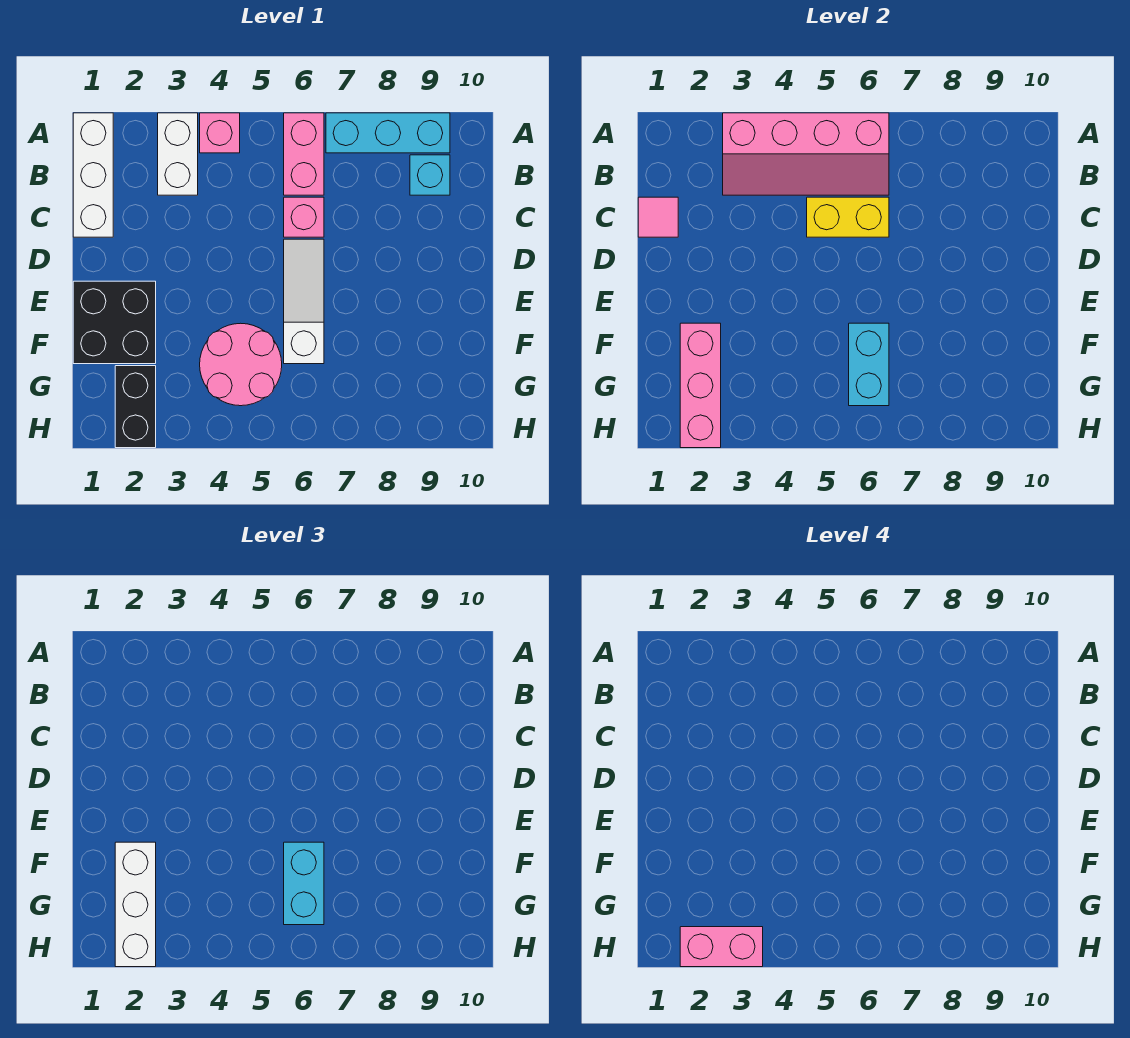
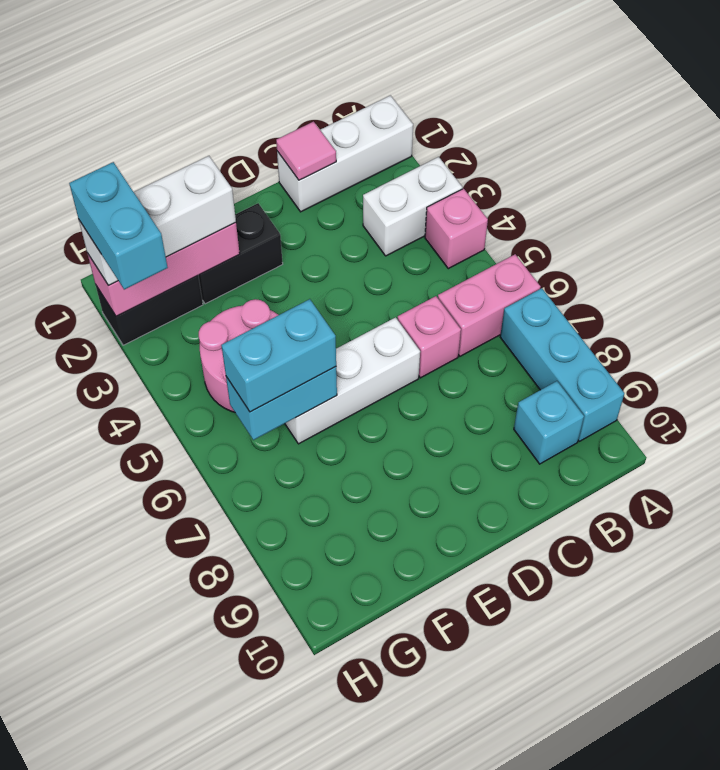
pink 2x4 slope [723,113,889,195] -> none
yellow 1x2 brick [807,197,889,237] -> none
white 1x3 slope [284,239,324,364] -> white 1x3 brick [285,317,420,444]
black 2x2 brick [73,281,156,364] -> black 1x2 brick [198,203,283,304]
pink 1x2 brick [680,927,763,967] -> cyan 1x2 brick [69,162,168,290]

